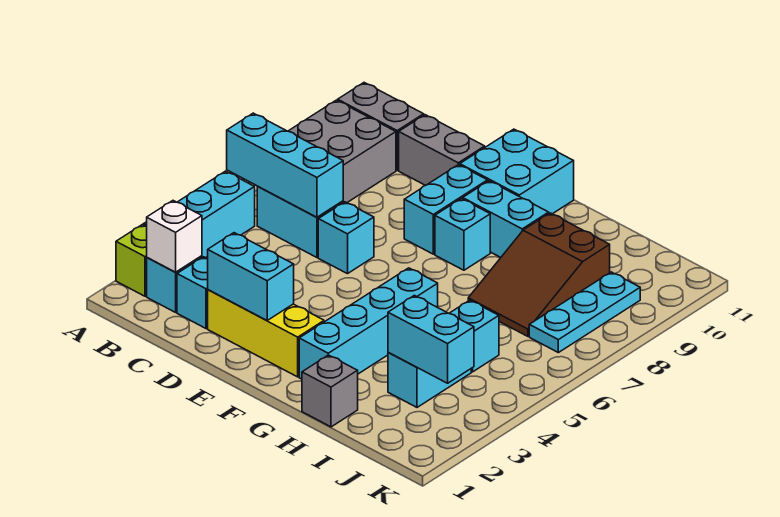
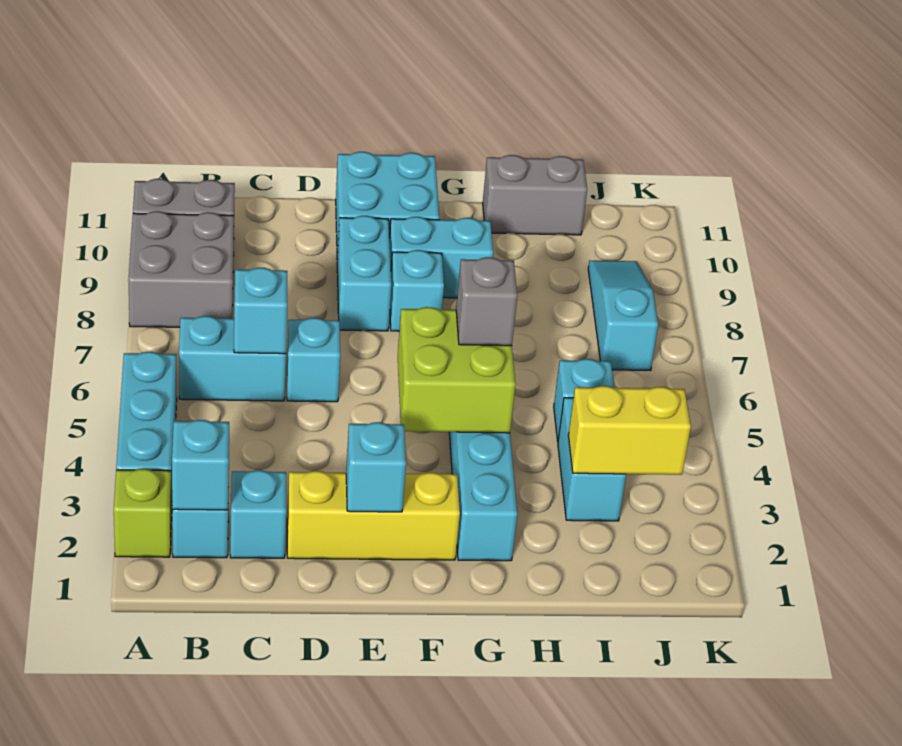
cyan 1x3 brick [227,113,343,217] -> cyan 1x1 brick [234,268,287,354]
white 1x1 brick [147,201,202,272] -> cyan 1x1 brick [172,420,229,510]
grey 1x2 brick [399,115,485,185] -> grey 1x2 brick moved to [483,155,587,235]
cyan 1x2 brick [208,233,294,321] -> cyan 1x1 brick [346,422,406,512]
none -> lime 2x2 brick [398,307,516,433]
grey 1x1 brick [302,355,358,427] -> grey 1x1 brick moved to [456,257,517,346]
brown 2x3 slope [468,213,610,336] -> none
cyan 1x2 brick [388,295,474,383] -> yellow 1x2 brick [568,386,691,475]
cyan 1x3 plate [529,272,640,353] -> cyan 1x3 slope [588,261,658,371]

